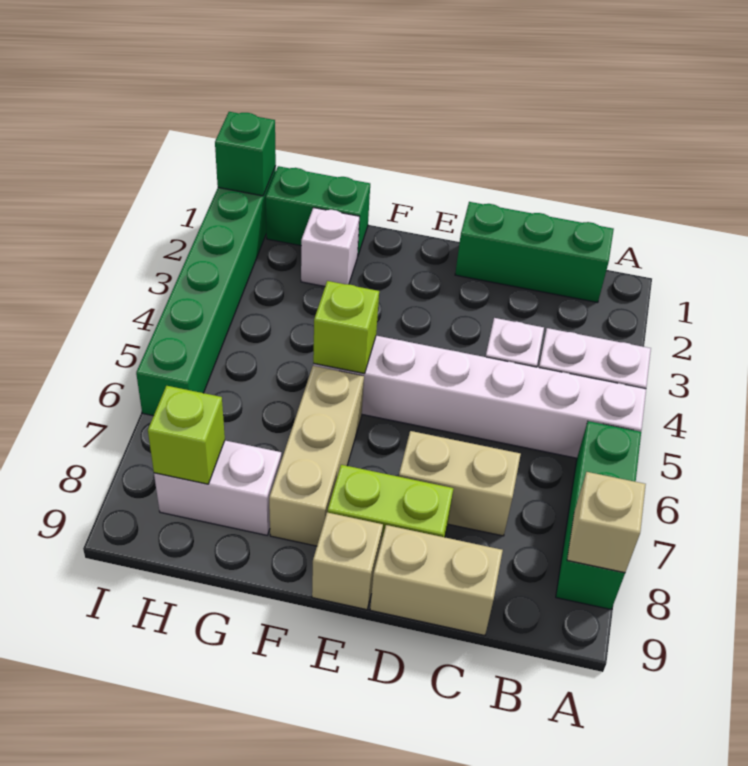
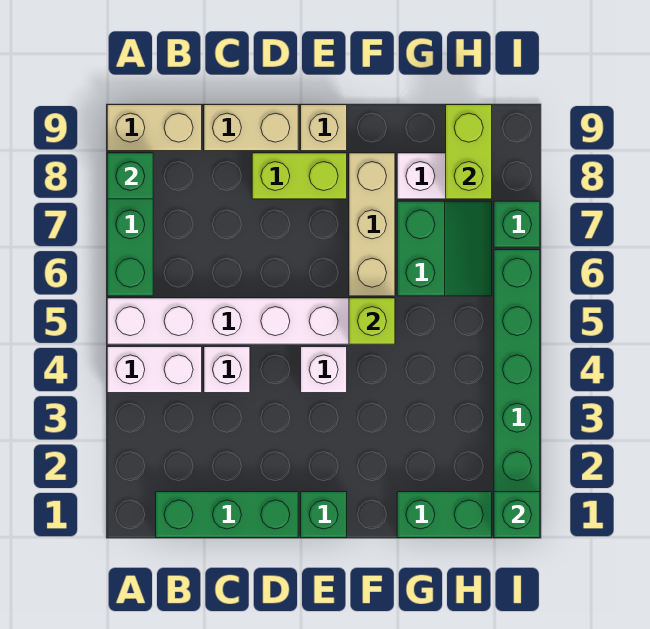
tan 1x1 brick [567,472,646,573] -> green 1x1 brick [107,153,153,199]
tan 1x2 brick [399,431,521,536] -> tan 1x2 brick moved to [107,105,202,151]
none -> green 1x1 brick [301,492,347,538]
white 1x1 brick [301,208,359,286] -> white 1x1 brick moved to [301,347,347,393]
none -> green 2x2 slope [397,201,492,296]
lime 1x1 brick [148,386,225,484] -> lime 1x2 brick [446,105,492,199]
none -> green 1x1 brick [494,201,540,247]

